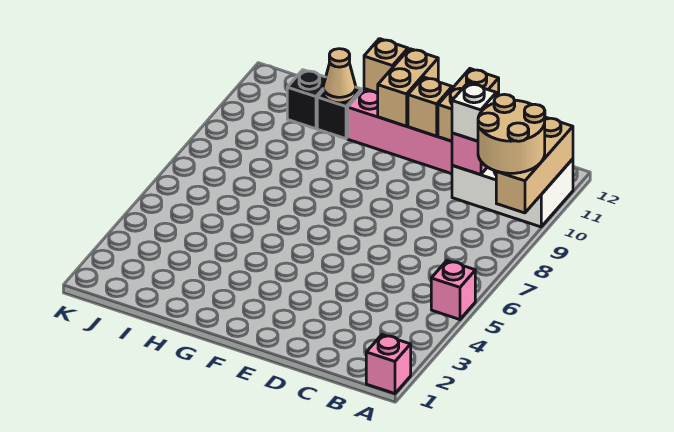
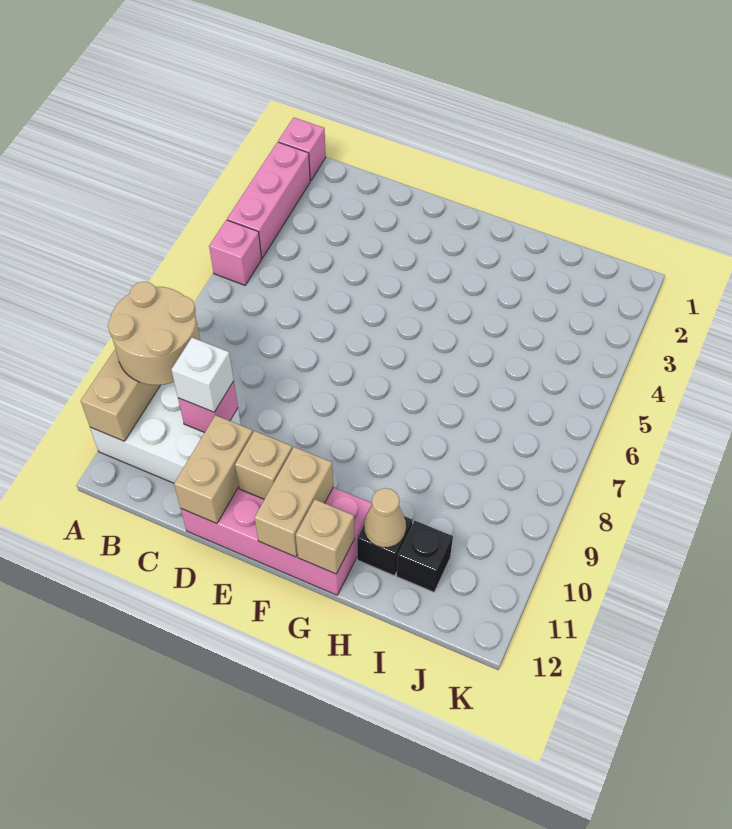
none -> pink 1x3 brick [227,142,310,258]

